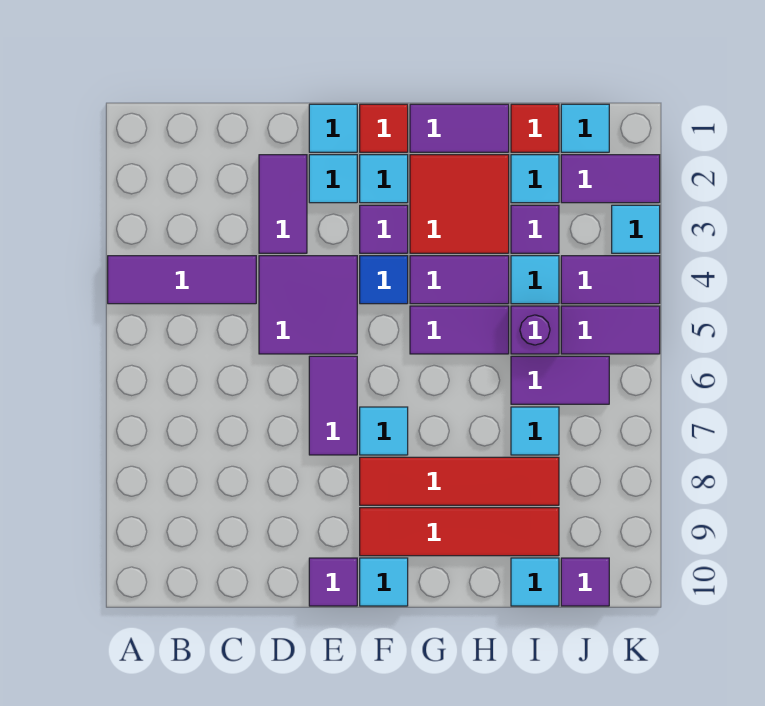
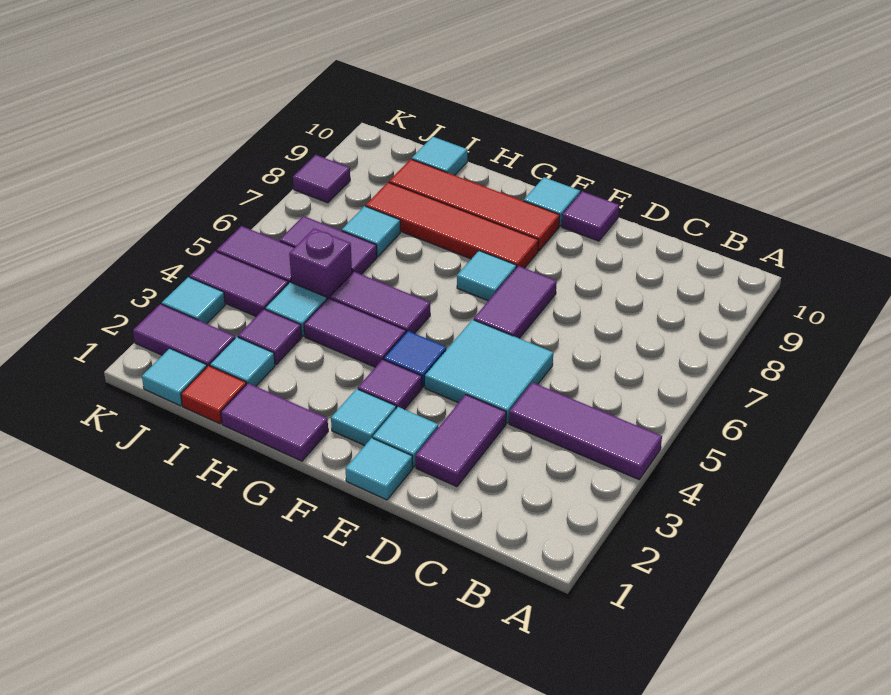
purple 2x2 tile [259,256,357,354] -> cyan 2x2 tile [425,320,553,423]
red 1x1 tile [360,104,408,152] -> none
red 2x2 tile [410,155,509,253] -> none
purple 1x1 tile [561,558,609,606] -> purple 1x1 tile moved to [293,155,350,203]

